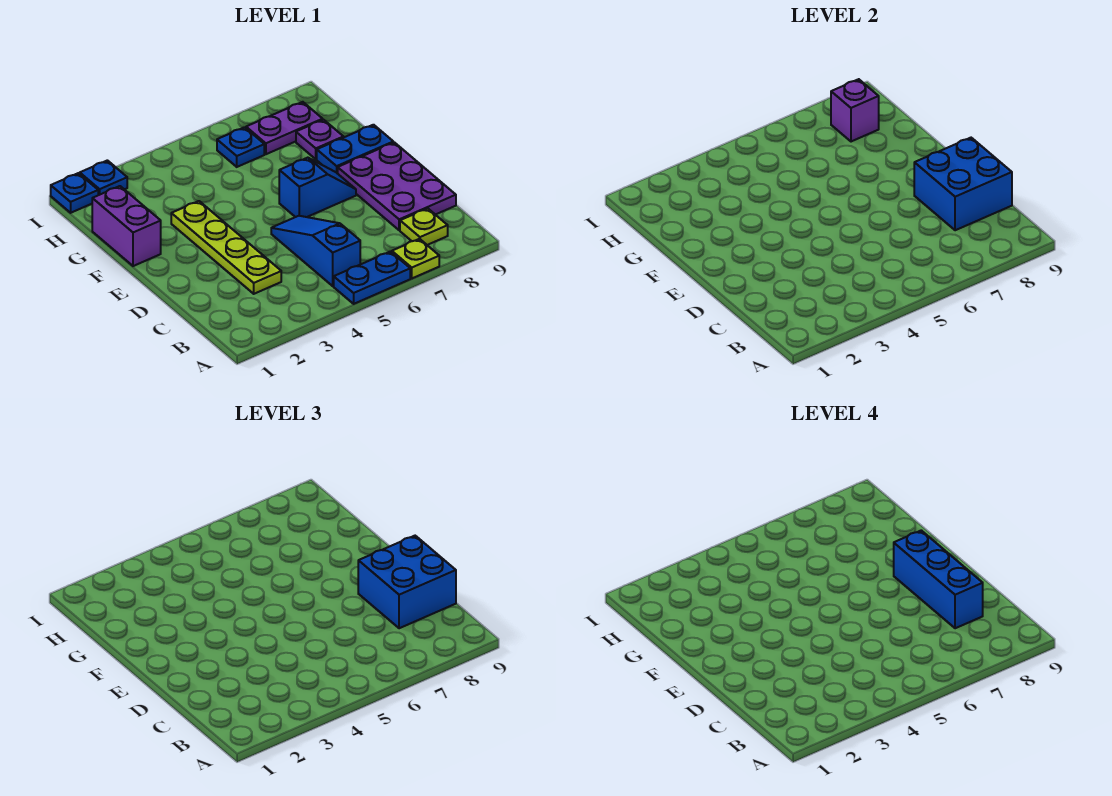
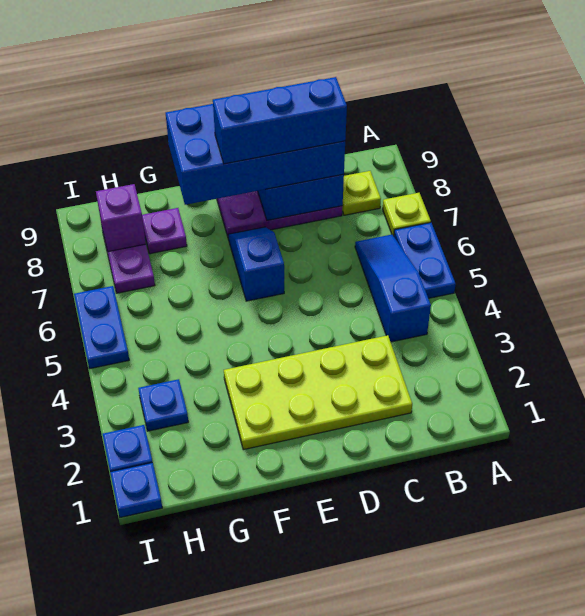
blue 1x3 slope [271,216,360,286] -> blue 1x3 slope turned to [355,235,431,342]
lime 1x4 plate [171,201,281,294] -> lime 2x4 plate [224,335,412,450]
blue 2x2 brick [358,536,456,628] -> blue 2x4 brick [166,104,345,205]
purple 1x2 brick [92,186,161,266] -> none
blue 1x2 plate [317,125,393,174] -> blue 1x2 plate moved to [74,286,129,369]
blue 1x1 plate [217,127,264,167] -> blue 1x1 plate moved to [138,379,188,431]

